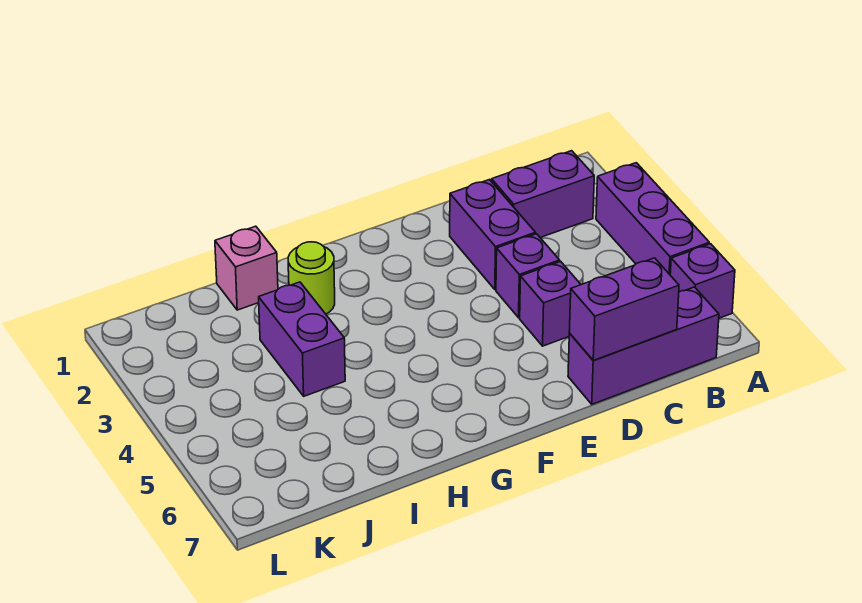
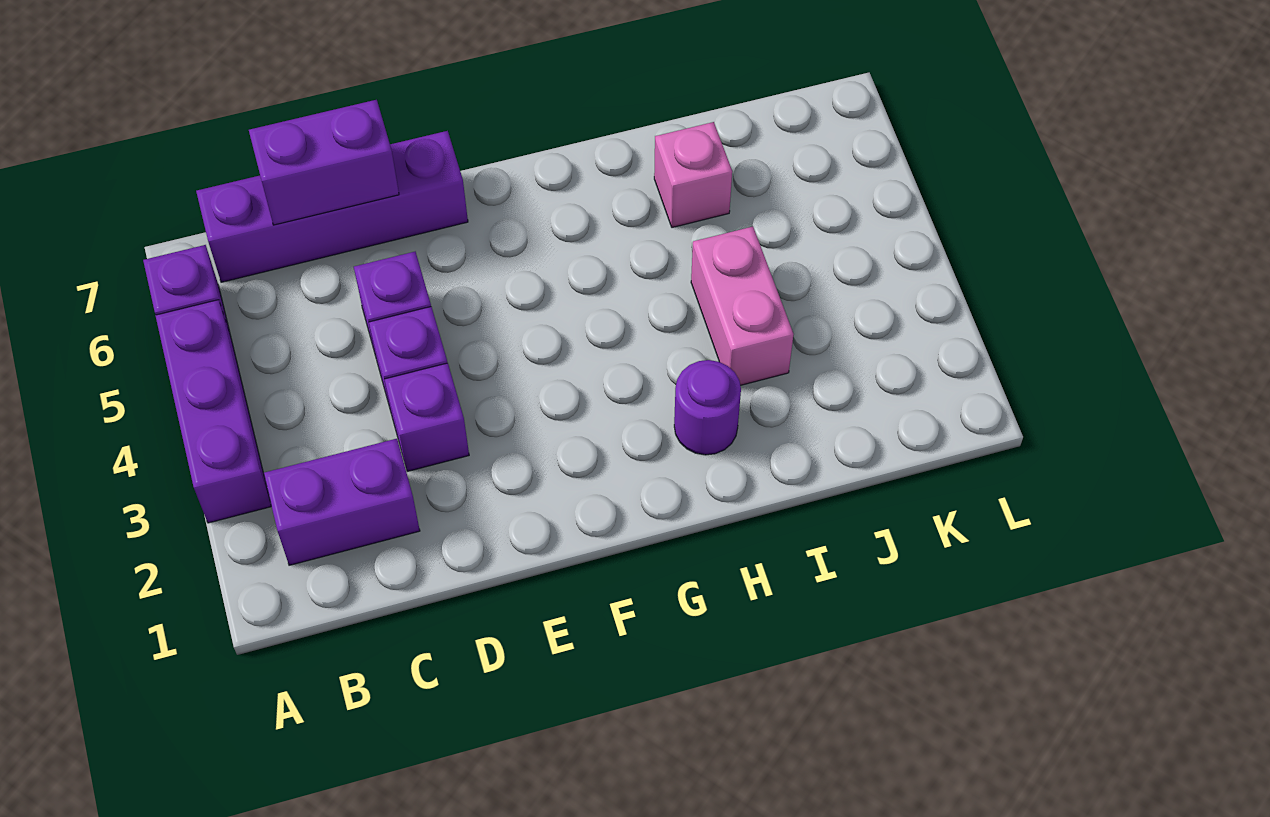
purple 1x3 brick [568,287,719,404] -> purple 1x4 brick [196,131,468,282]
purple 1x2 brick [450,180,535,290] -> purple 1x1 brick [384,363,469,472]
lime 1x1 round brick [288,242,335,314] -> purple 1x1 round brick [674,360,741,455]
pink 1x1 brick [215,226,278,310] -> pink 1x1 brick moved to [654,122,732,228]
purple 1x2 brick [259,282,345,396] -> pink 1x2 brick [691,227,794,385]

